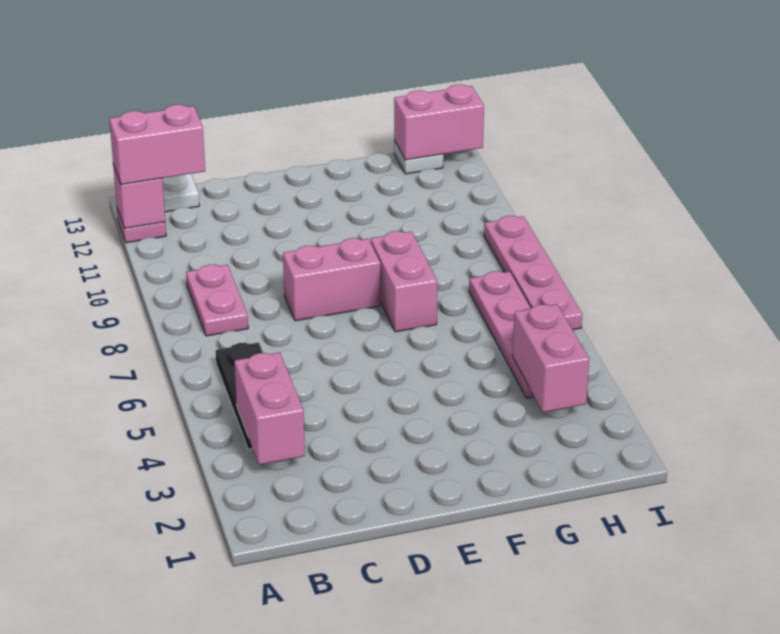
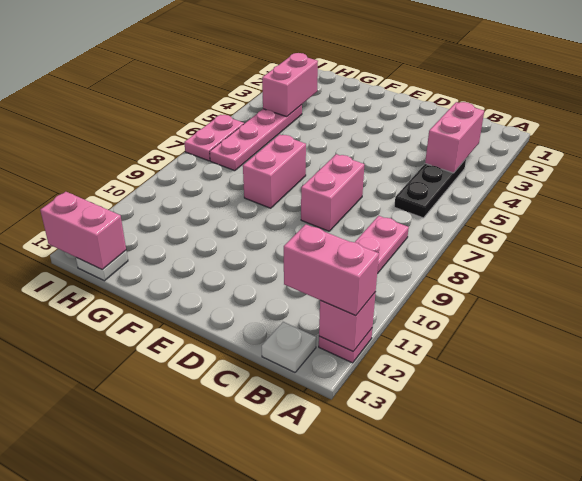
pink 1x2 brick [283,238,380,321] -> pink 1x2 brick turned to [301,154,364,231]
pink 1x4 plate [484,216,582,330] -> pink 1x2 plate [184,115,244,161]

